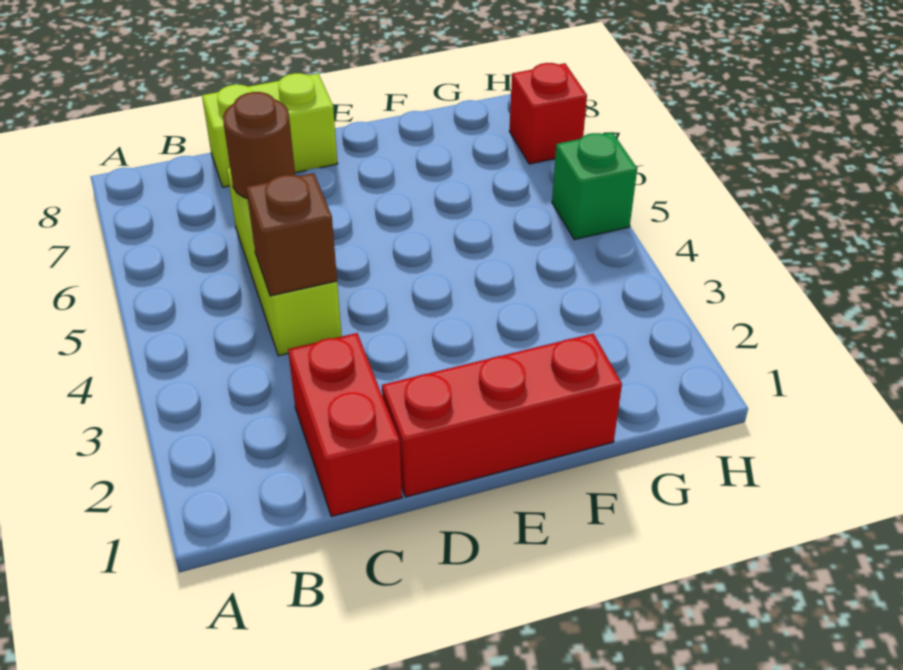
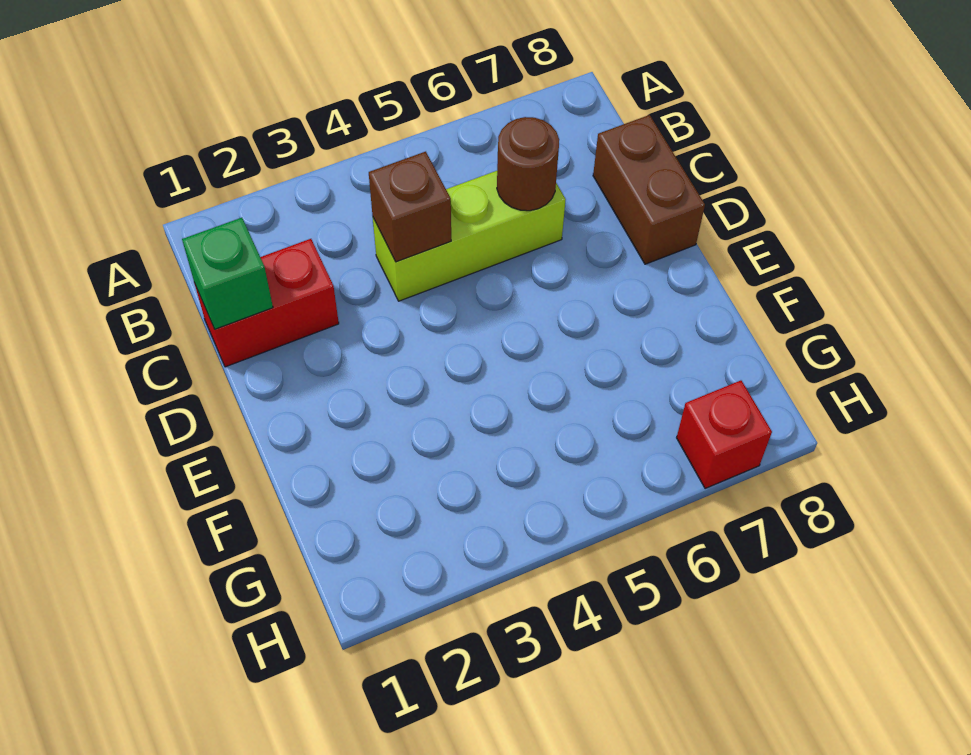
lime 1x2 brick [202,73,338,187] -> brown 1x2 brick [593,115,705,264]
red 1x3 brick [382,334,622,497] -> none
green 1x1 brick [552,132,637,240] -> green 1x1 brick moved to [182,218,273,329]

